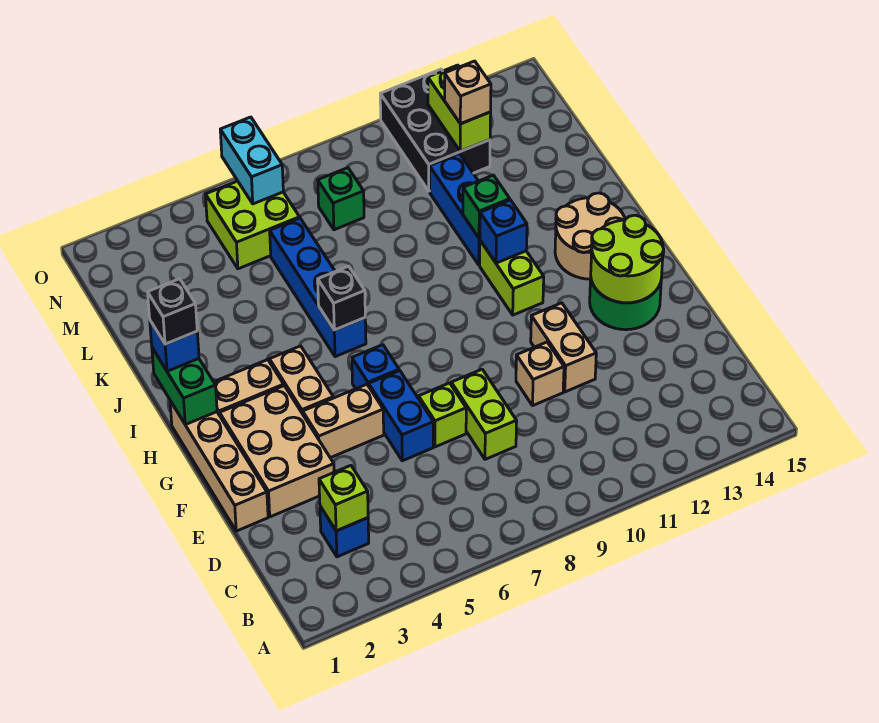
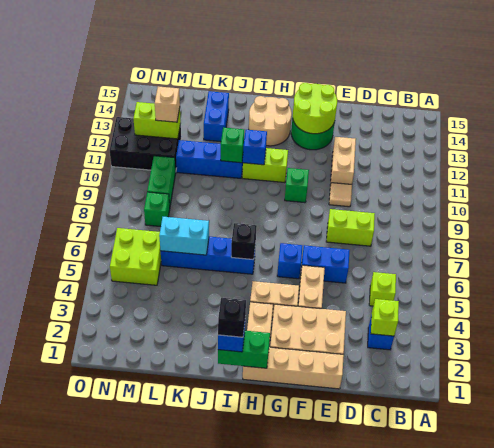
lime 1x1 brick [419,383,466,447] -> lime 1x1 brick moved to [369,272,396,306]
tan 1x1 brick [516,342,564,405] -> tan 1x1 tile [329,183,352,207]
tan 1x2 brick [531,303,596,392] -> tan 1x2 brick turned to [331,137,356,184]
none -> green 1x1 brick [285,168,309,203]
none -> blue 1x2 brick [204,91,229,142]
none -> green 1x2 brick [147,156,176,205]
cyan 1x2 brick [220,117,283,204] -> cyan 1x2 brick moved to [159,217,209,255]

